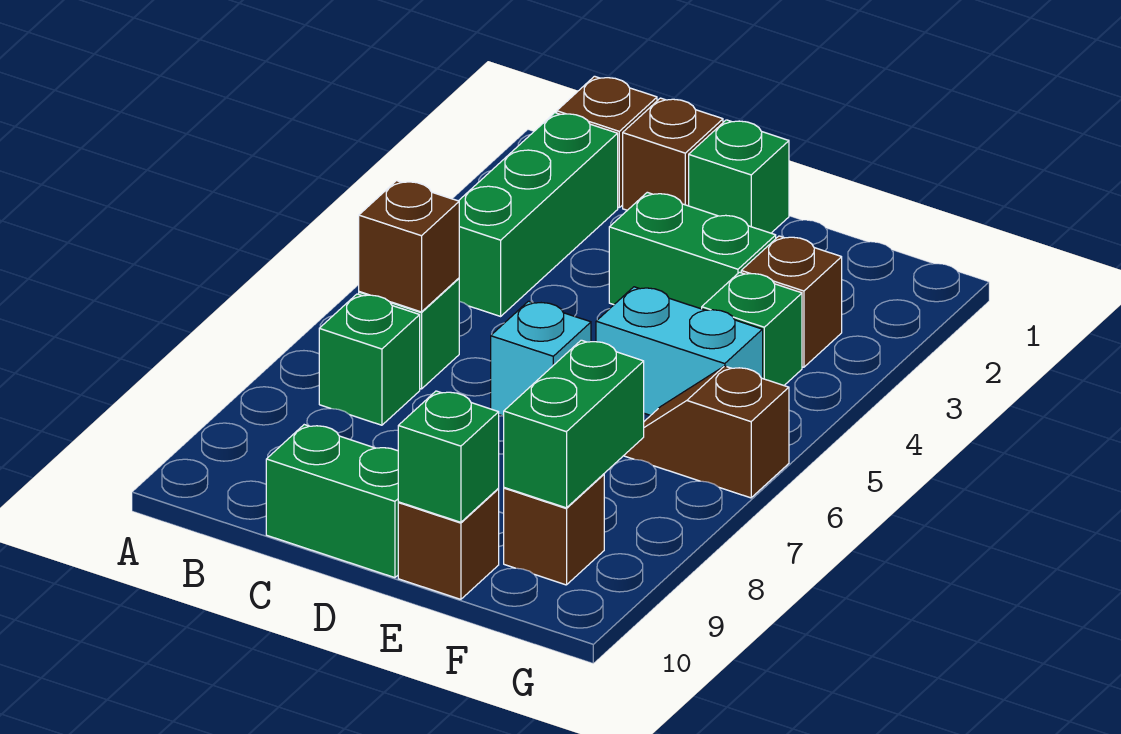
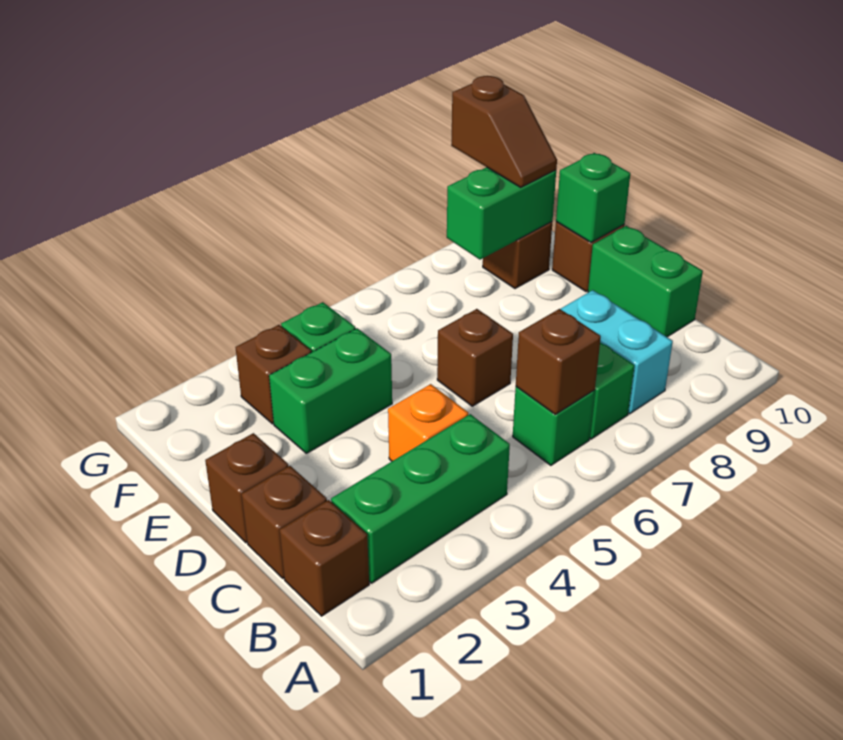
none -> orange 1x1 brick [388,384,468,461]
green 1x1 brick [689,120,789,233] -> brown 1x1 brick [205,433,288,543]
green 1x2 brick [609,192,776,309] -> green 1x2 brick turned to [269,328,392,453]
cyan 1x1 brick [491,301,591,416] -> brown 1x1 brick [437,309,513,406]
cyan 1x2 brick [596,287,763,415] -> cyan 1x2 brick moved to [561,290,673,414]
brown 1x2 slope [624,366,789,498] -> brown 1x2 slope moved to [451,76,557,187]

